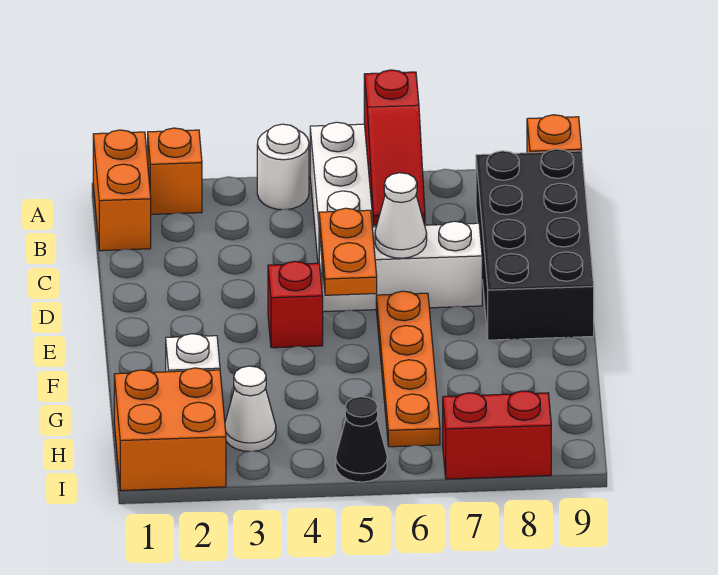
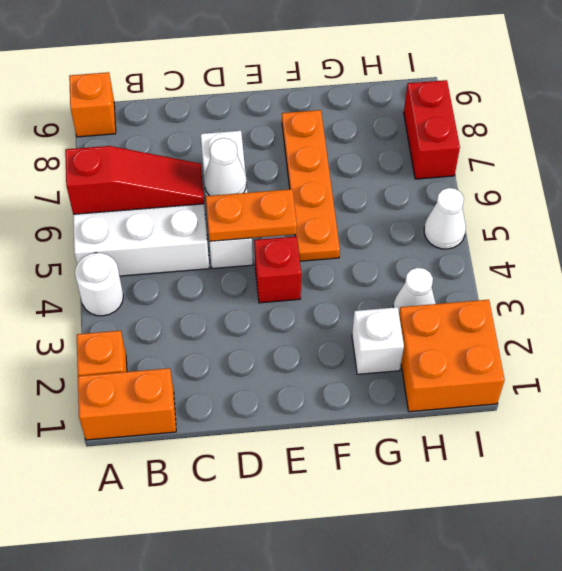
black 2x4 brick [476,149,594,340] -> none
orange 1x4 plate [376,291,440,447] -> orange 1x4 plate turned to [282,110,340,261]
black 1x1 cone [336,397,387,482] -> white 1x1 cone [424,188,466,249]

